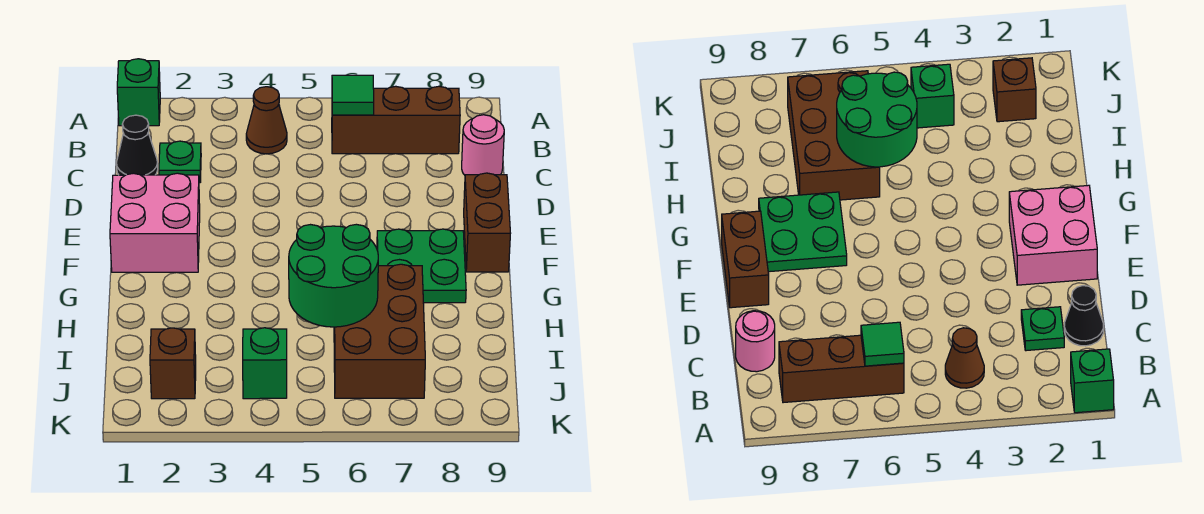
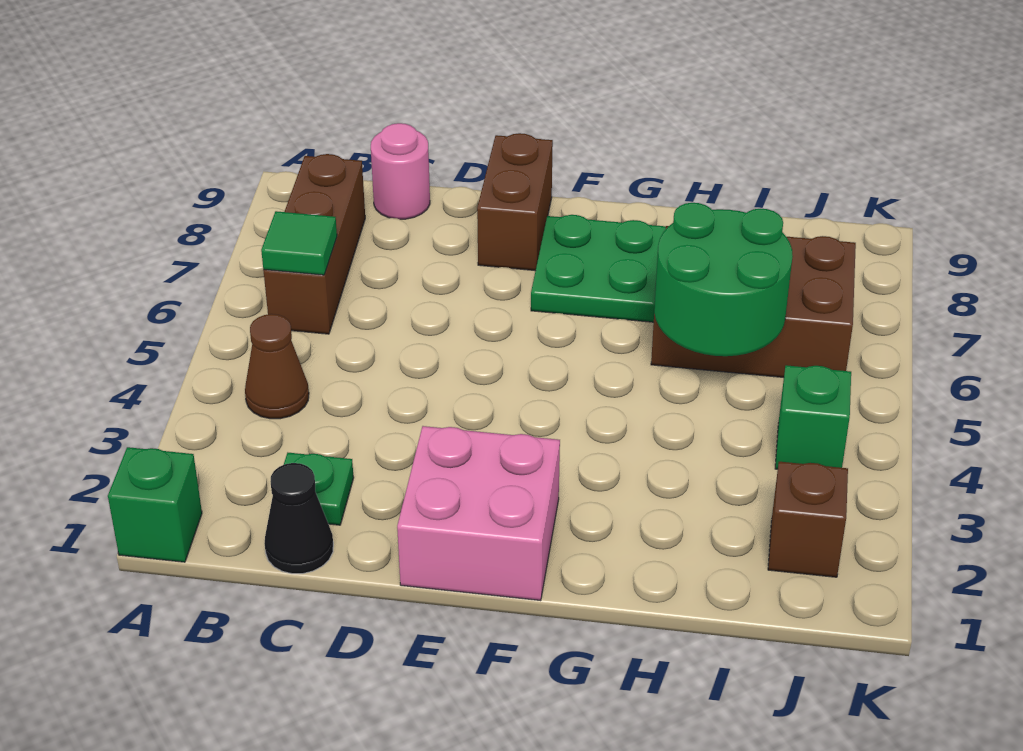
brown 1x2 brick [464,173,510,272] -> brown 1x2 brick turned to [477,133,553,271]

